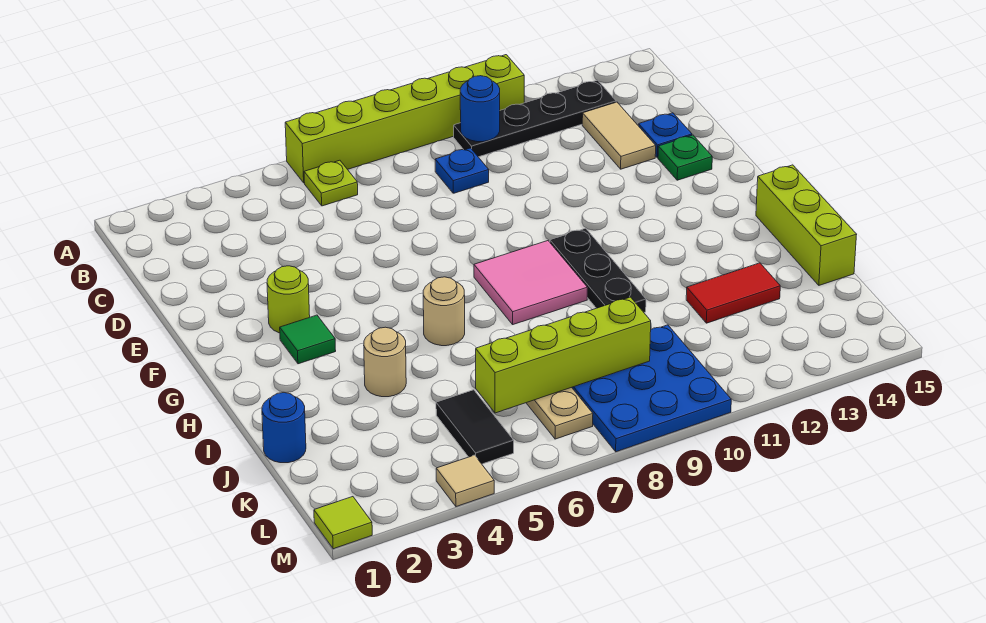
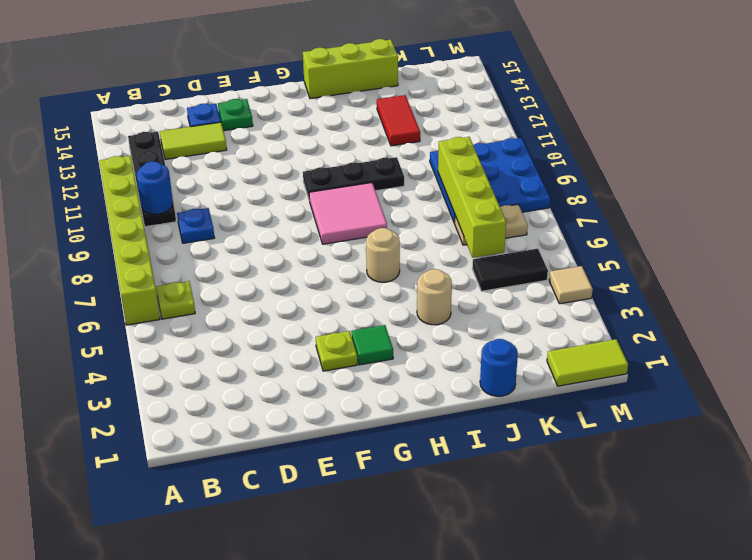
tan 1x2 tile [582,102,656,169] -> lime 1x2 tile [160,122,227,159]
lime 1x1 round brick [267,266,310,333] -> lime 1x1 plate [316,331,357,371]
lime 1x1 tile [314,497,372,549] -> lime 1x2 tile [547,339,628,386]

